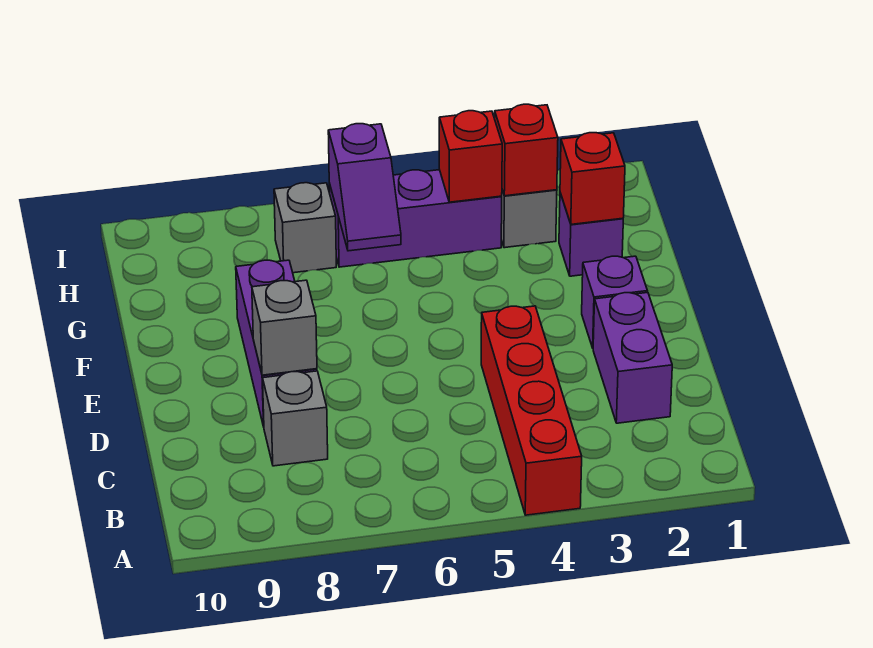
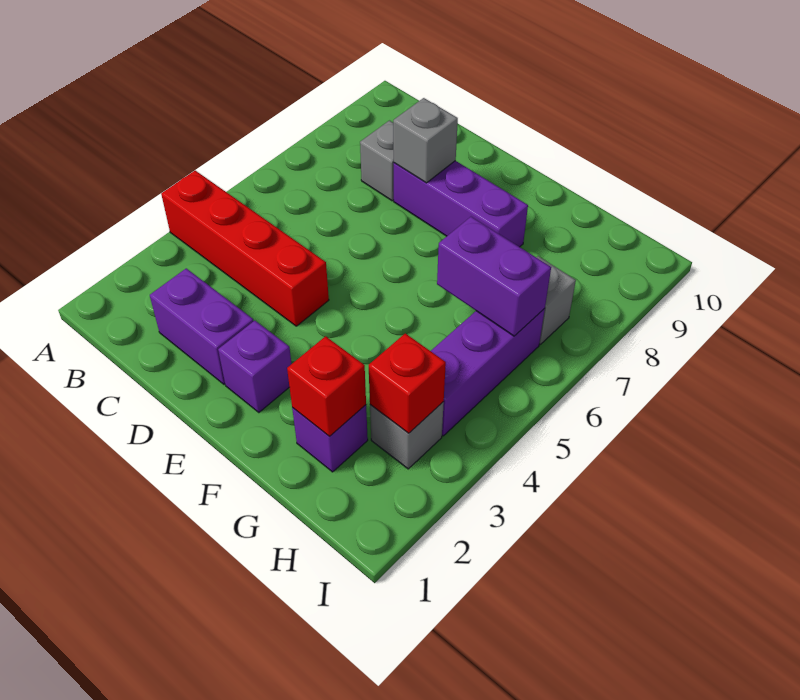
purple 1x2 slope [328,124,401,251] -> purple 1x2 brick [437,217,551,336]
red 1x1 brick [439,111,502,202] -> none

